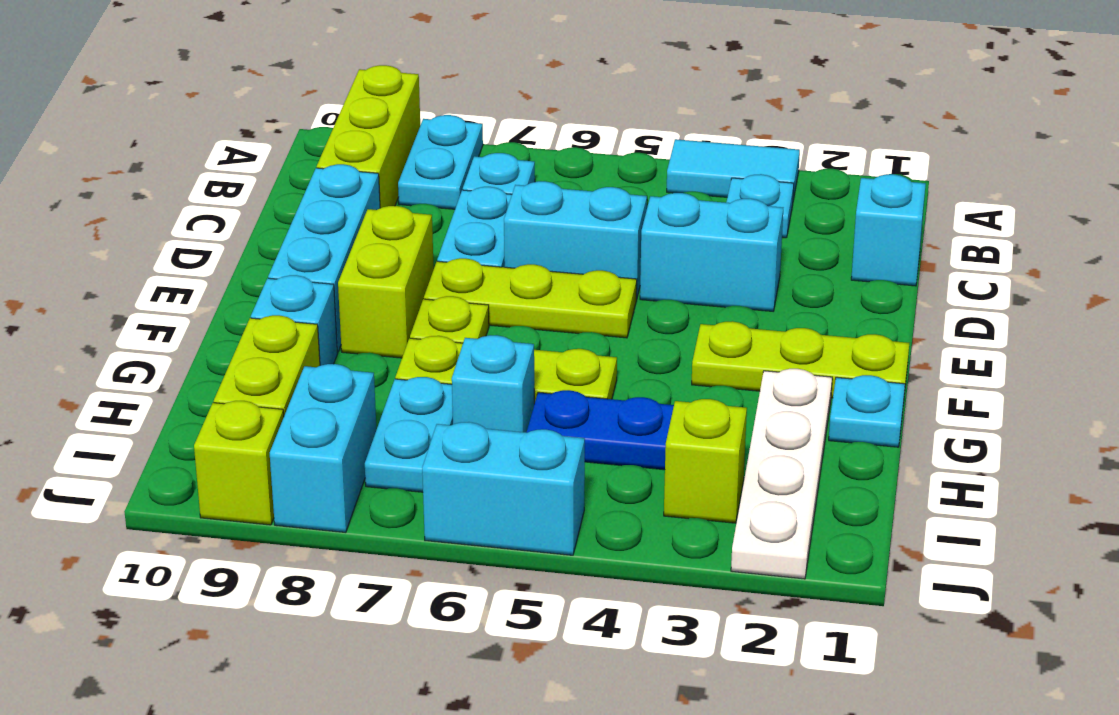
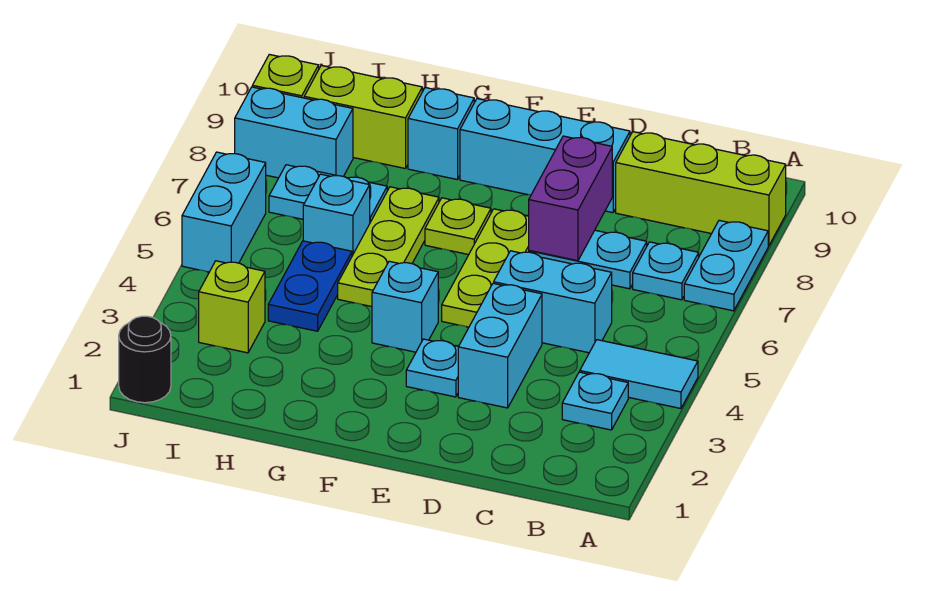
cyan 1x2 tile [667,139,800,200] -> cyan 1x2 tile turned to [580,340,698,408]
cyan 1x2 plate [398,115,483,209] -> cyan 1x2 plate turned to [684,220,768,311]
cyan 1x1 brick [851,174,926,286] -> cyan 1x1 brick moved to [372,261,438,352]
cyan 1x2 brick [504,181,647,299] -> cyan 1x2 brick turned to [494,251,612,353]
none -> purple 1x2 brick [529,136,612,261]
lime 1x2 brick [338,206,434,358] -> none
lime 1x3 plate [692,321,909,398] -> none
cyan 1x1 plate [829,375,905,447] -> cyan 1x1 plate moved to [406,339,458,397]
white 1x4 plate [731,369,832,579] -> none
none -> black 1x1 round brick [119,316,171,403]

